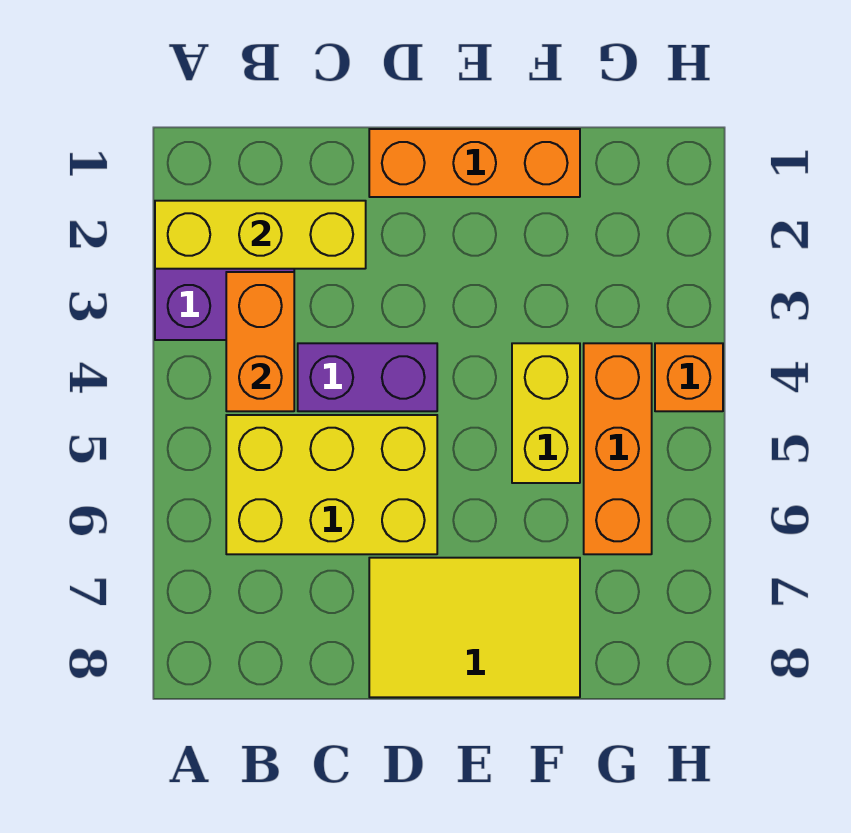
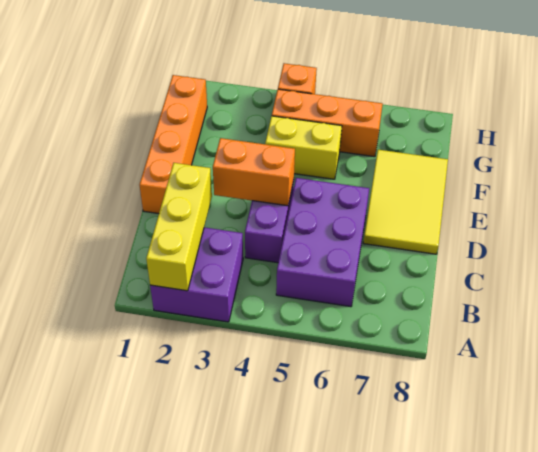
orange 1x2 brick [226,272,294,411] -> orange 1x2 brick moved to [213,138,295,206]
yellow 2x3 brick [226,415,437,554] -> purple 2x3 brick [276,178,369,307]
orange 1x3 brick [369,129,580,197] -> orange 1x4 brick [140,75,207,214]

